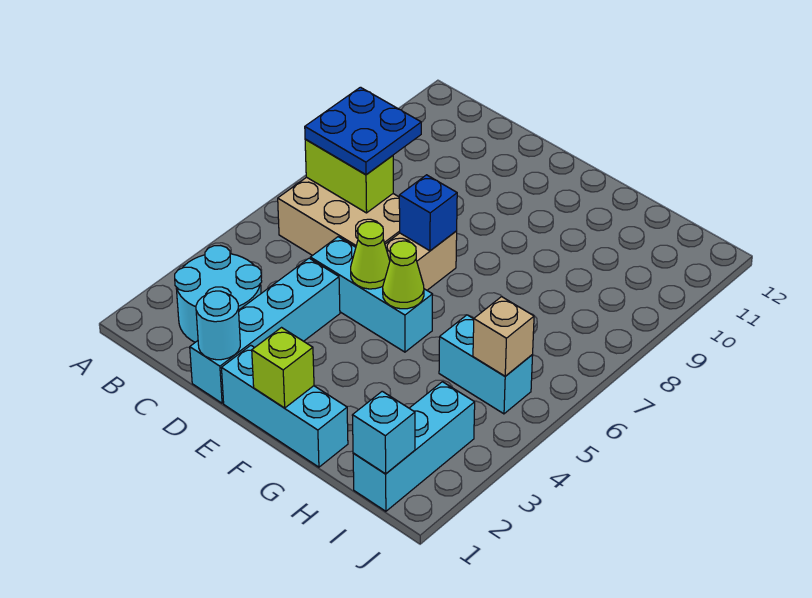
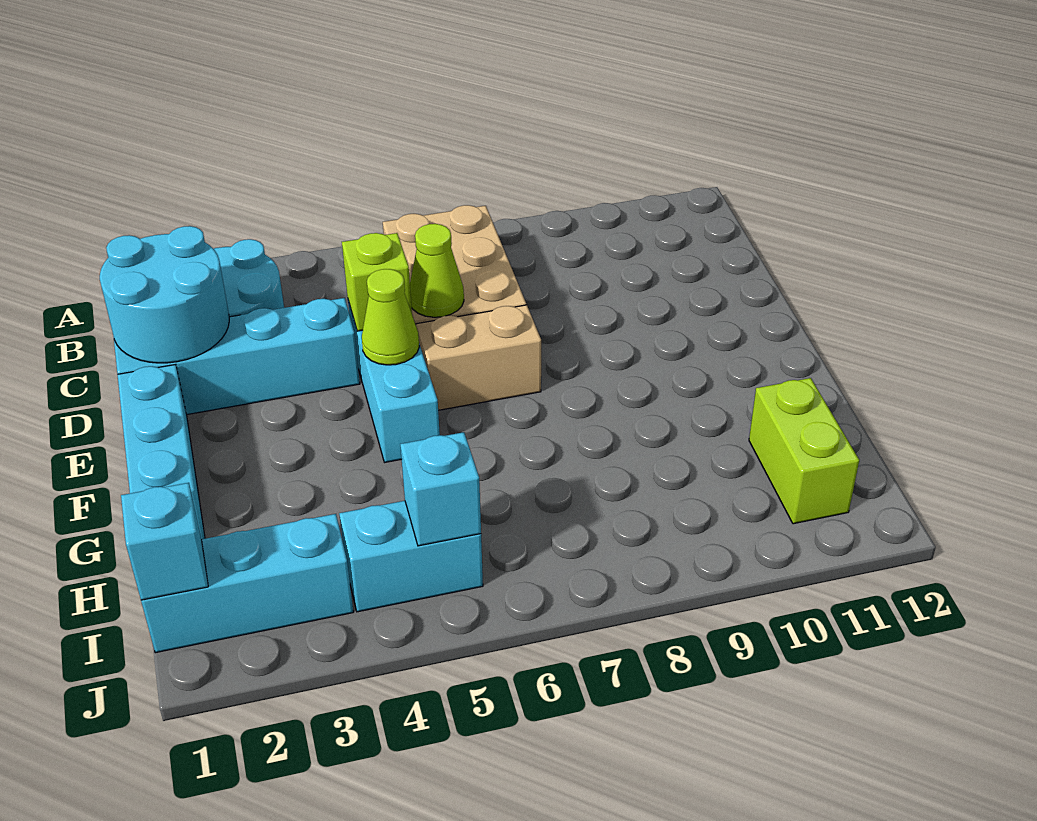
lime 1x2 brick [305,139,393,213] -> lime 1x2 brick moved to [749,378,859,524]
blue 2x2 plate [305,87,421,175] -> none
cyan 1x1 round brick [196,291,240,360] -> cyan 2x2 round brick [100,226,229,363]
blue 1x1 brick [399,175,457,251] -> none
lime 1x1 brick [252,328,314,408] -> lime 1x1 brick moved to [342,233,412,331]
lime 1x1 cone [383,241,424,309] -> lime 1x1 cone moved to [410,224,464,317]
cyan 1x2 brick [439,315,533,414] -> cyan 1x2 brick turned to [339,501,483,612]
tan 1x1 brick [473,297,534,376] -> cyan 1x1 brick [400,432,481,546]

